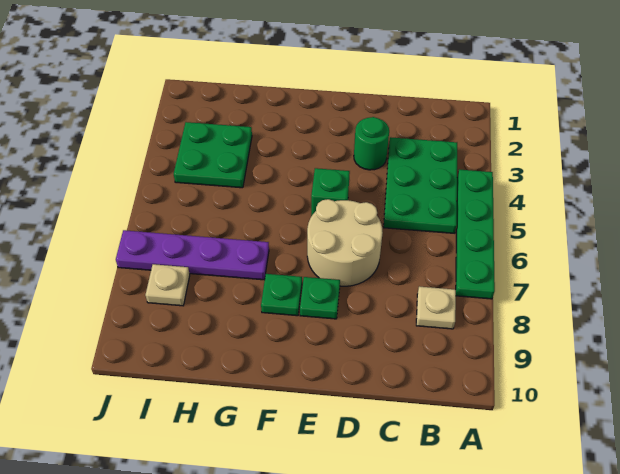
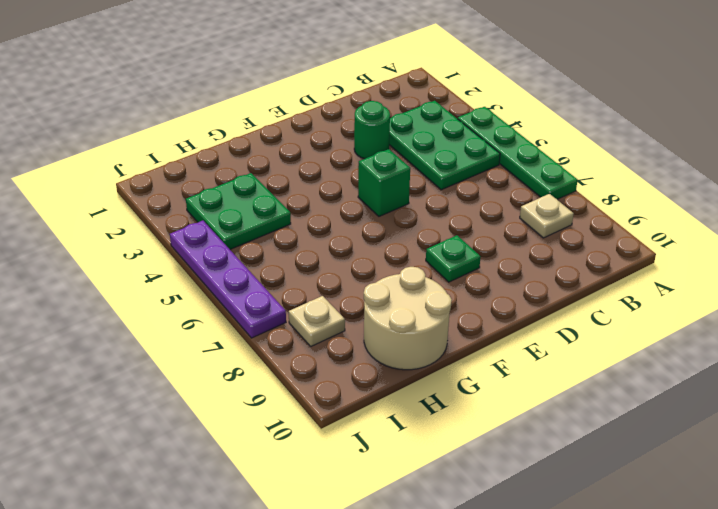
tan 2x2 round brick [307,199,383,286] -> tan 2x2 round brick moved to [364,267,452,370]
green 1x1 plate [261,274,302,316] -> none
purple 1x4 plate [116,230,269,280] -> purple 1x4 plate turned to [170,221,286,338]

